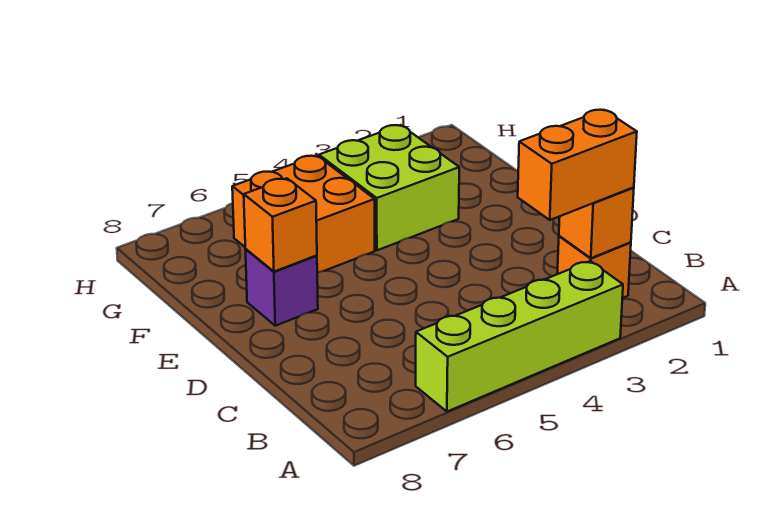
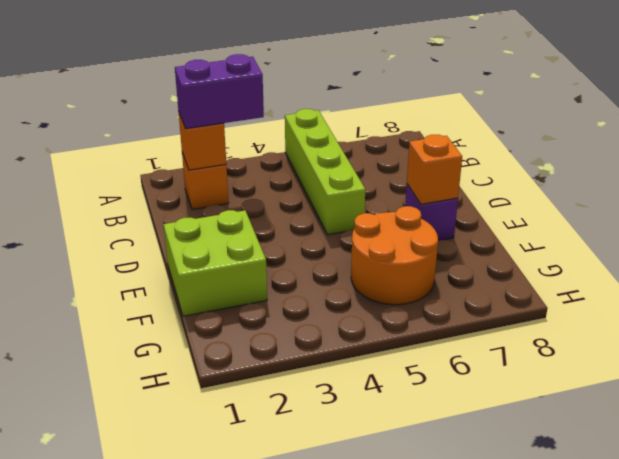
lime 1x4 brick [416,261,623,412] -> lime 1x4 brick turned to [285,109,365,235]
orange 1x2 brick [518,110,637,220] -> purple 1x2 brick [175,54,264,129]
lime 2x2 brick [319,125,459,250] -> lime 2x2 brick moved to [163,210,267,316]
orange 2x2 brick [232,156,375,273] -> orange 2x2 round brick [351,206,438,305]

